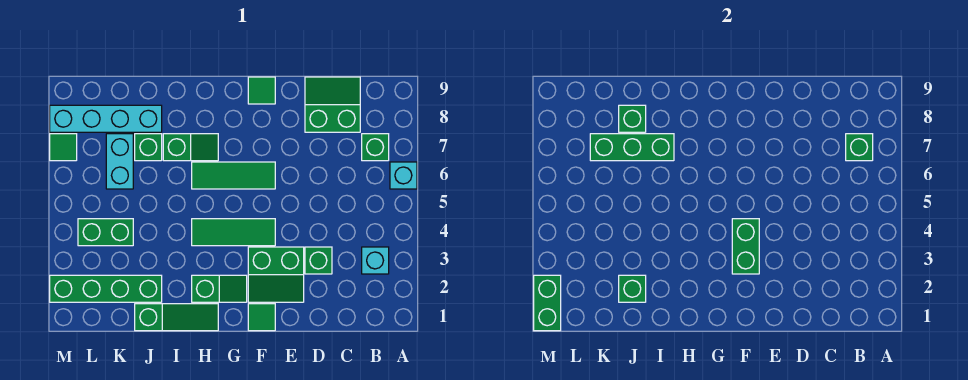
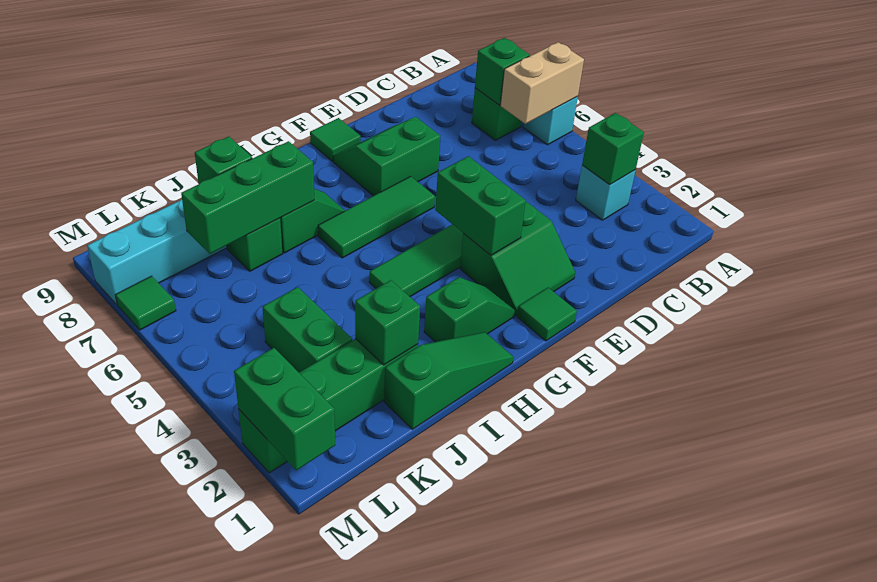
none -> tan 1x2 brick [500,42,584,124]
green 2x2 slope [305,77,360,132] -> green 2x2 slope moved to [333,117,440,196]
green 1x1 brick [305,247,332,274] -> green 1x1 brick moved to [582,113,644,185]
green 1x2 brick [78,219,133,246] -> green 1x2 brick turned to [263,287,352,372]
cyan 1x2 brick [106,134,133,189] -> none

